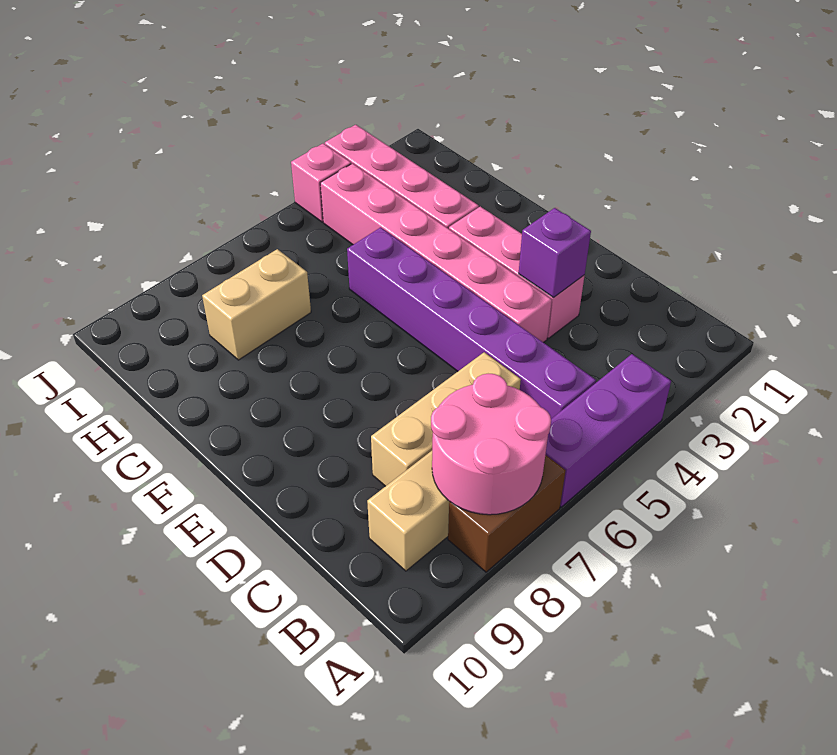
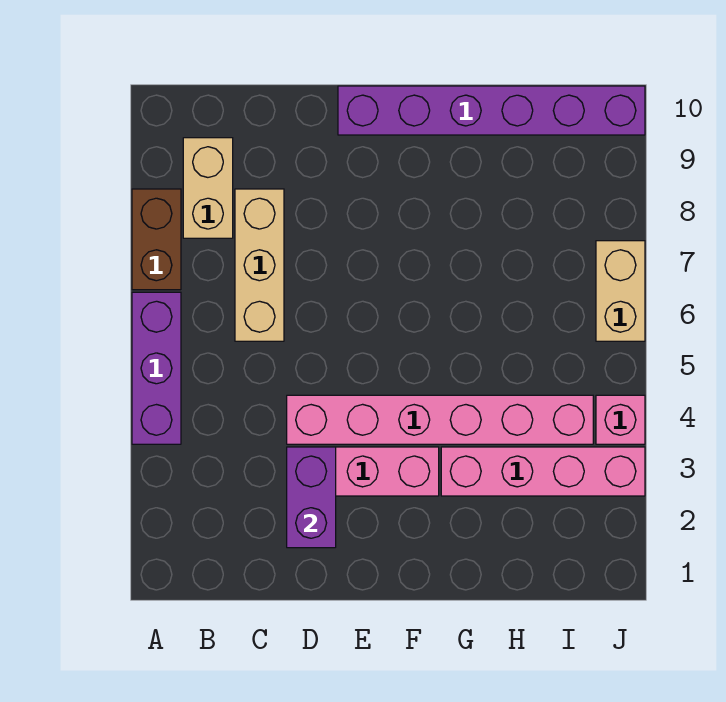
pink 2x2 round brick [431,374,551,515] -> none
purple 1x6 brick [347,227,596,419] -> purple 1x6 brick moved to [338,86,645,135]
purple 1x1 brick [519,208,591,297] -> purple 1x2 brick [287,447,336,548]
tan 1x2 brick [202,249,311,360] -> tan 1x2 brick moved to [596,241,645,341]

